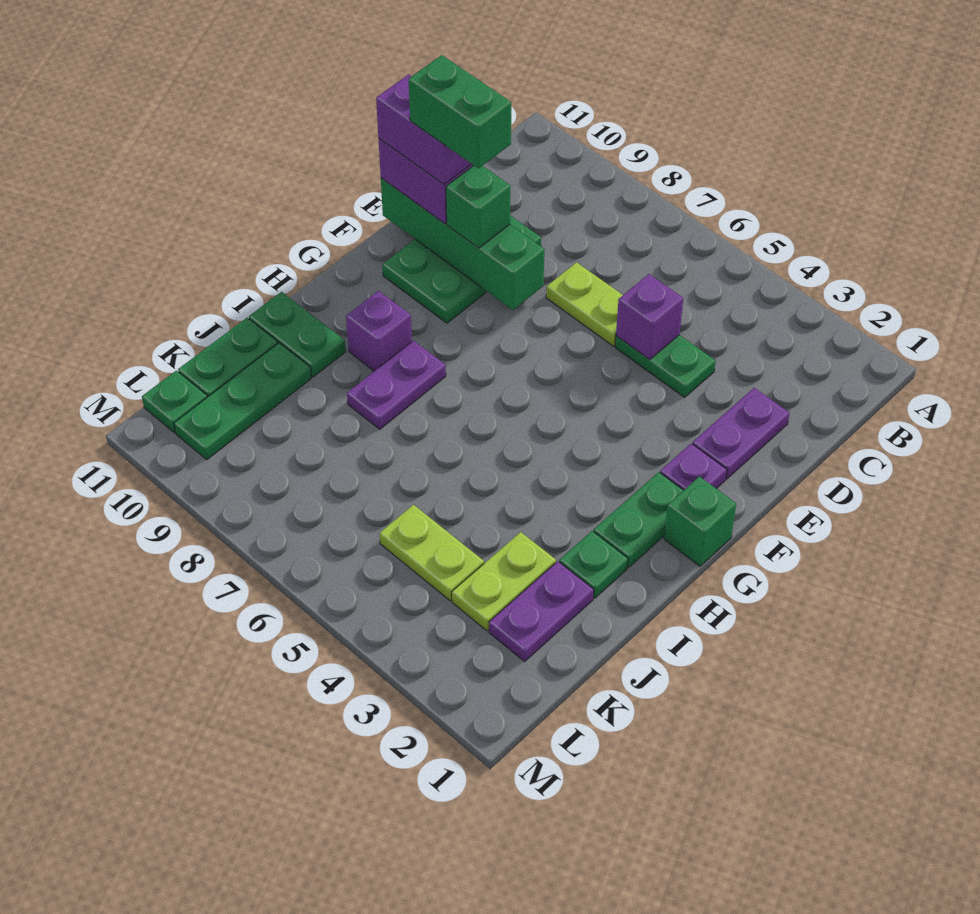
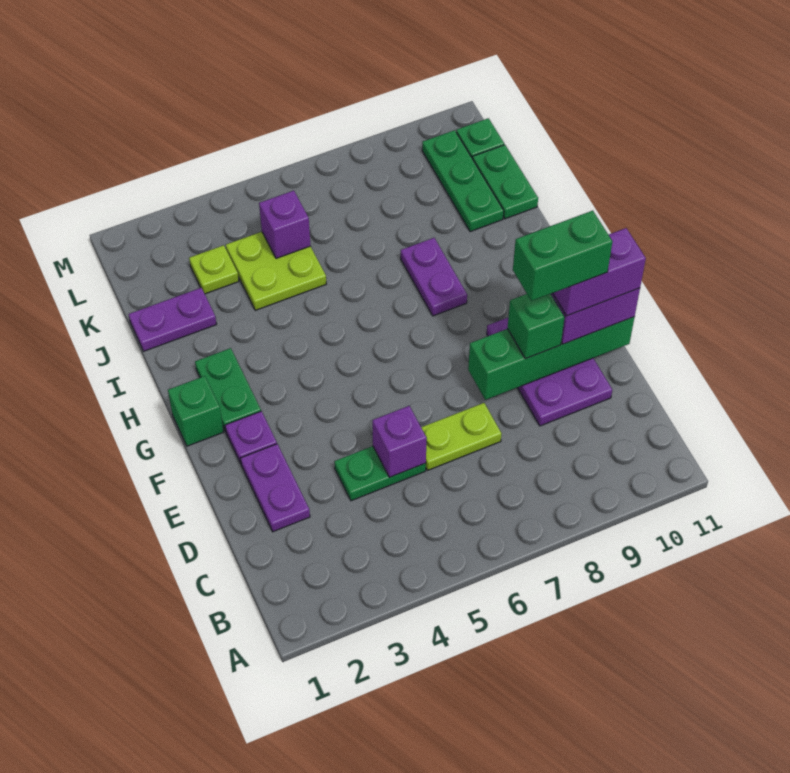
green 2x3 plate [382,216,541,323] -> purple 2x3 plate [487,318,612,426]
purple 1x1 brick [346,291,412,371] -> purple 1x1 brick moved to [259,191,310,258]
green 1x1 plate [559,531,628,598] -> none
green 1x2 plate [249,292,346,377] -> none
purple 1x2 plate [489,561,594,661] -> purple 1x2 plate turned to [129,288,217,351]
lime 1x2 plate [452,532,556,631] -> lime 1x1 plate [189,245,239,294]
lime 1x2 plate [380,505,484,601] -> lime 2x2 plate [226,232,326,310]

